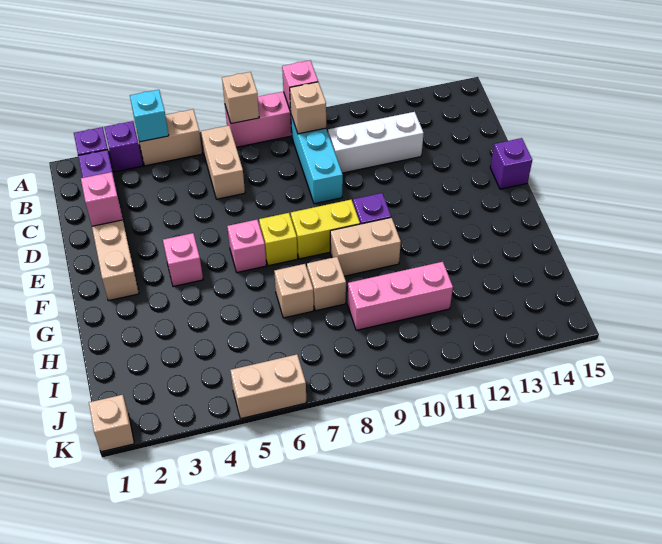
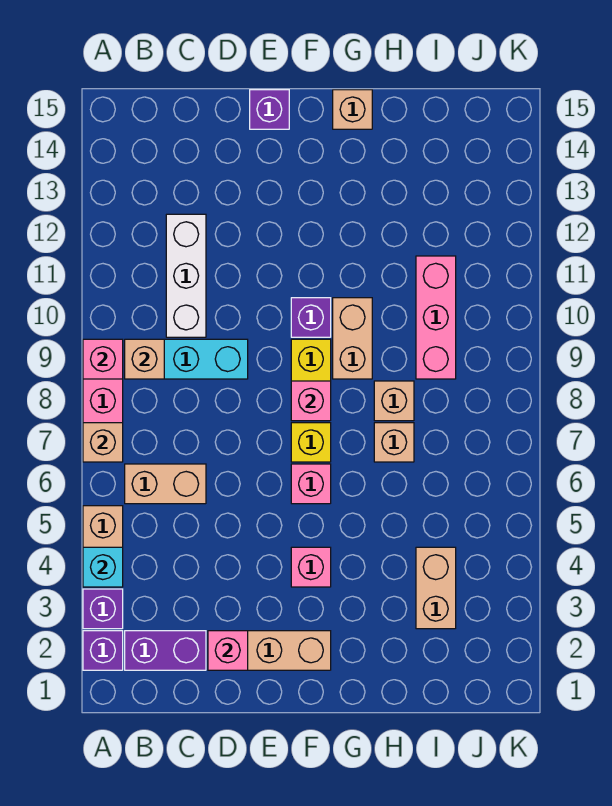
none -> pink 1x1 brick [291,381,331,421]
tan 1x1 brick [89,395,134,452] -> tan 1x1 brick moved to [333,90,372,129]
tan 1x2 brick [230,354,307,419] -> tan 1x2 brick moved to [416,547,456,629]

